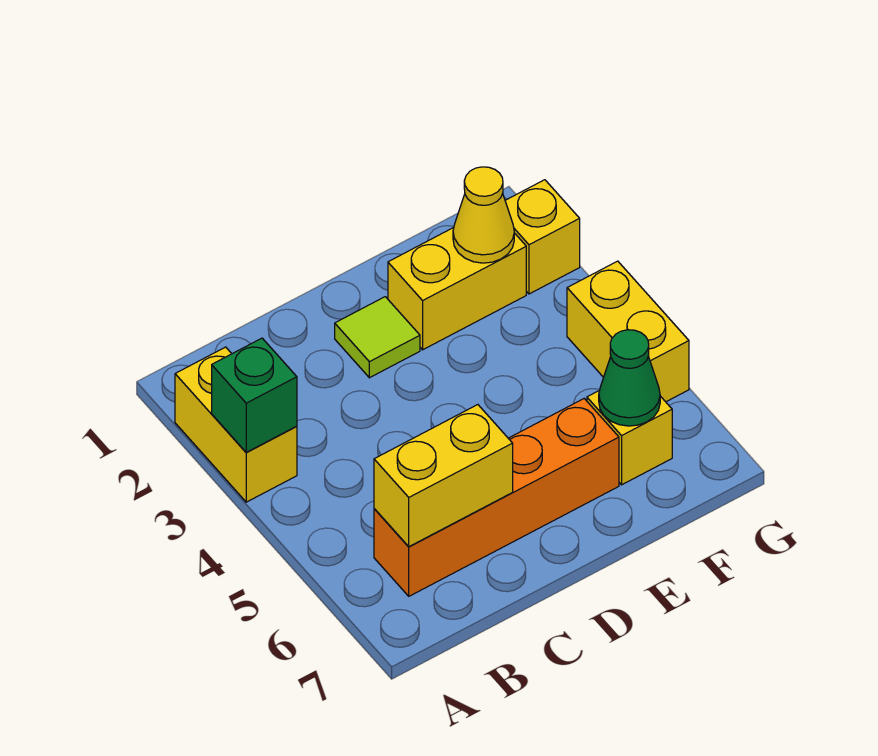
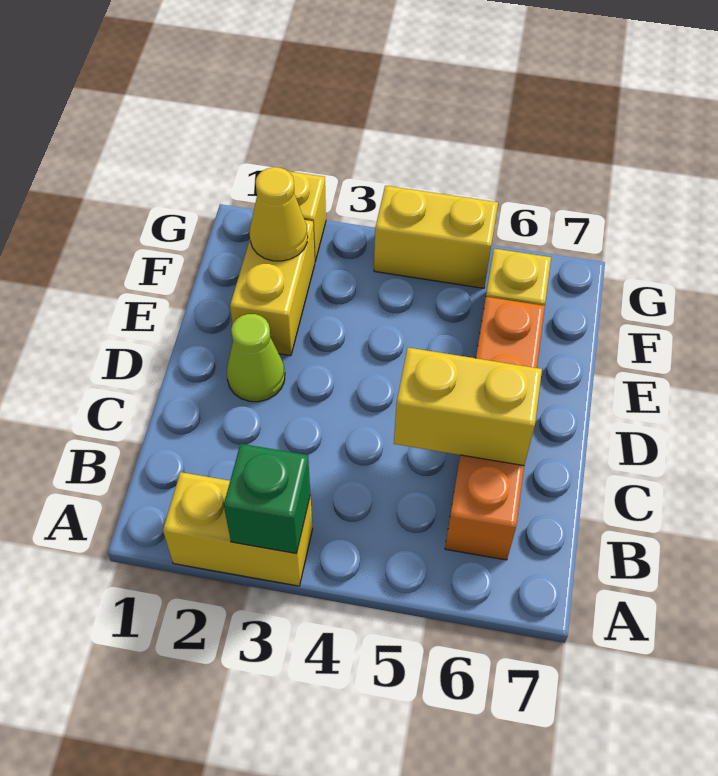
yellow 1x2 brick [374,405,513,547] -> yellow 1x2 brick turned to [394,348,542,466]
lime 1x1 tile [335,297,420,378] -> lime 1x1 cone [227,314,285,402]
green 1x1 cone [599,330,660,426] -> none

